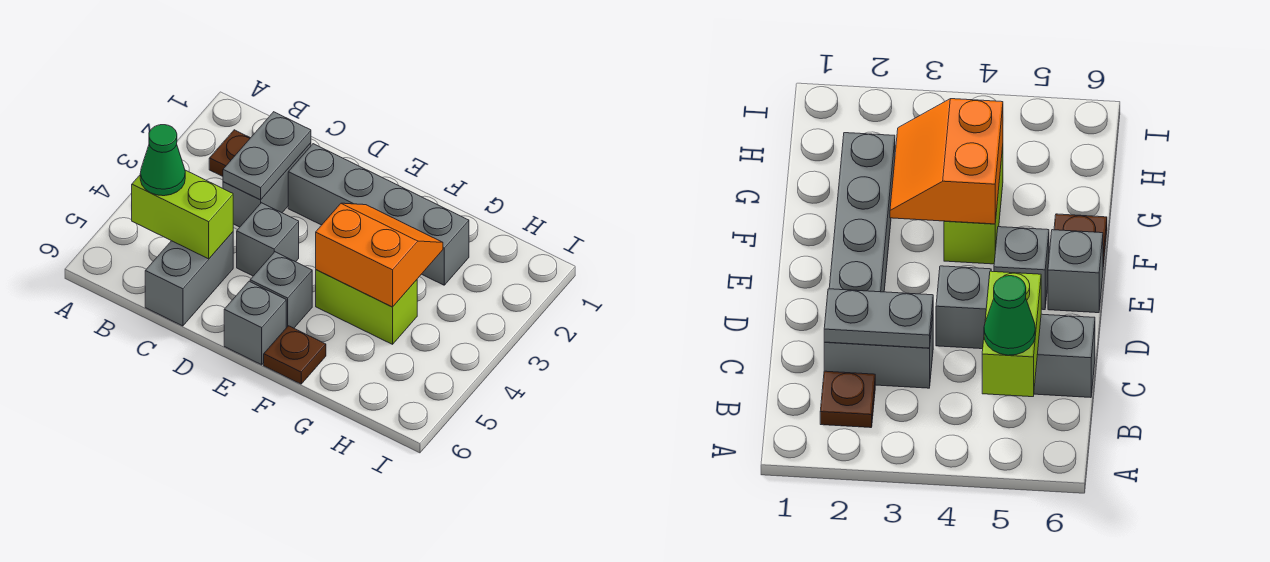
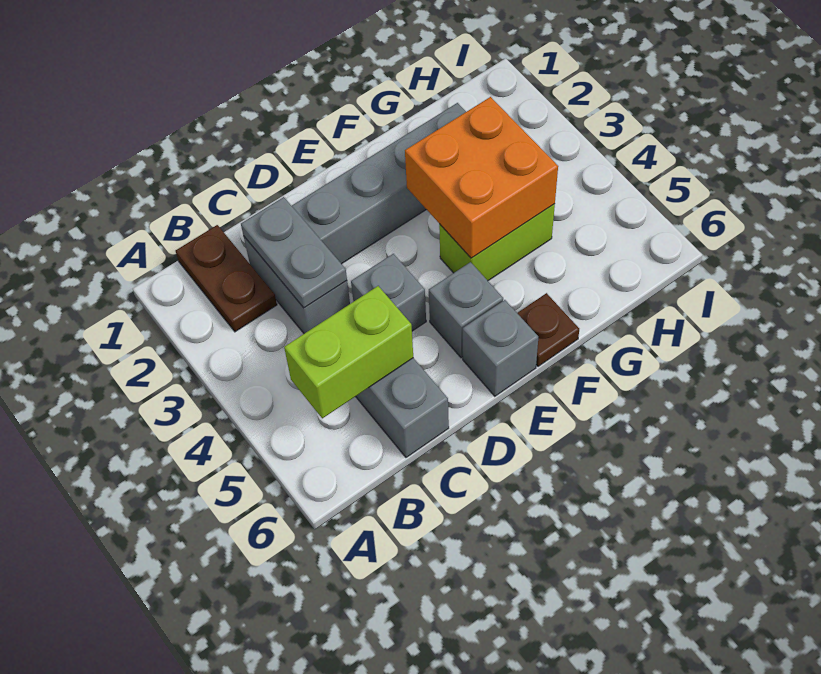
brown 1x1 plate [209,130,250,176] -> brown 1x2 plate [176,225,277,332]
green 1x1 cone [140,125,185,196] -> none
orange 2x2 slope [316,203,443,307] -> orange 2x2 brick [405,97,558,258]

